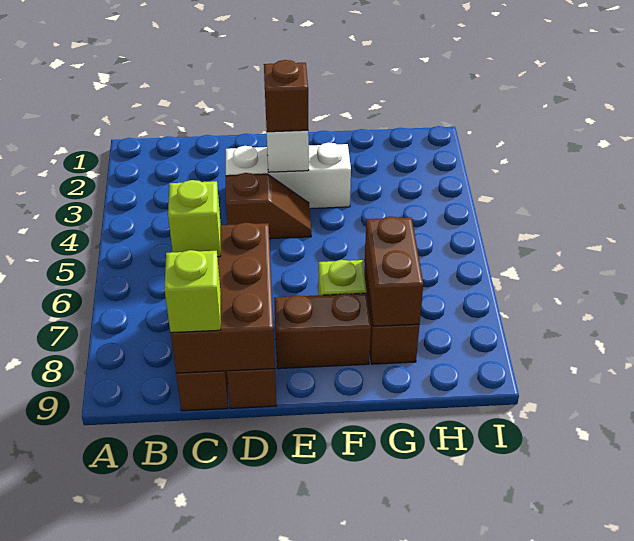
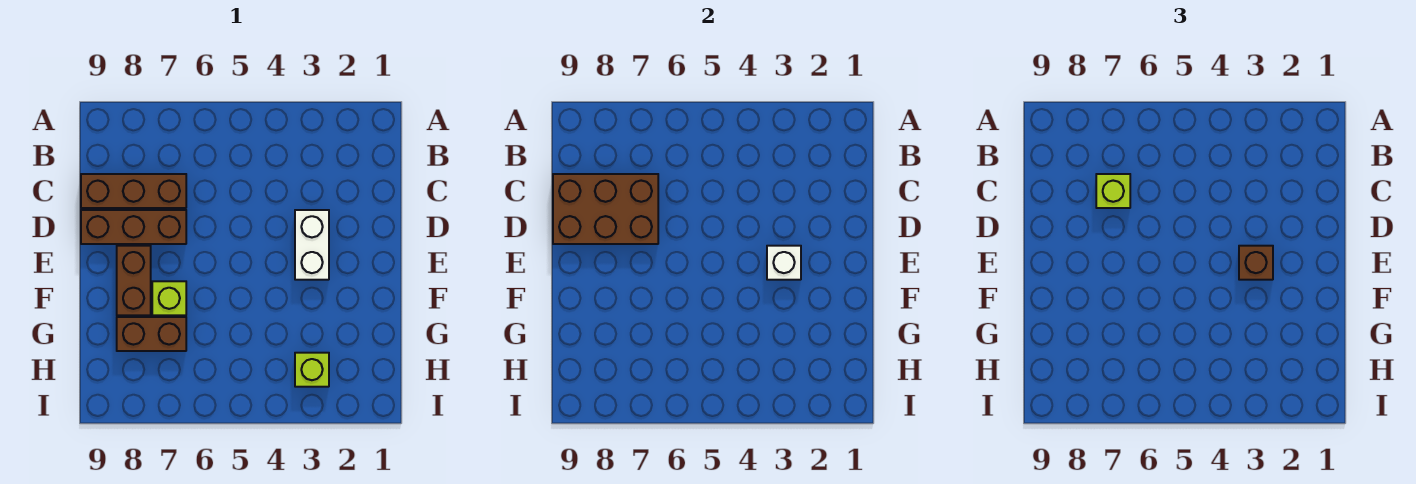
lime 1x1 brick [164,250,221,333] -> lime 1x1 brick moved to [295,353,329,387]
white 1x3 brick [226,142,351,209] -> white 1x2 brick [295,210,329,280]
brown 1x2 slope [226,173,311,239] -> none
brown 1x2 brick [365,216,423,326] -> none

